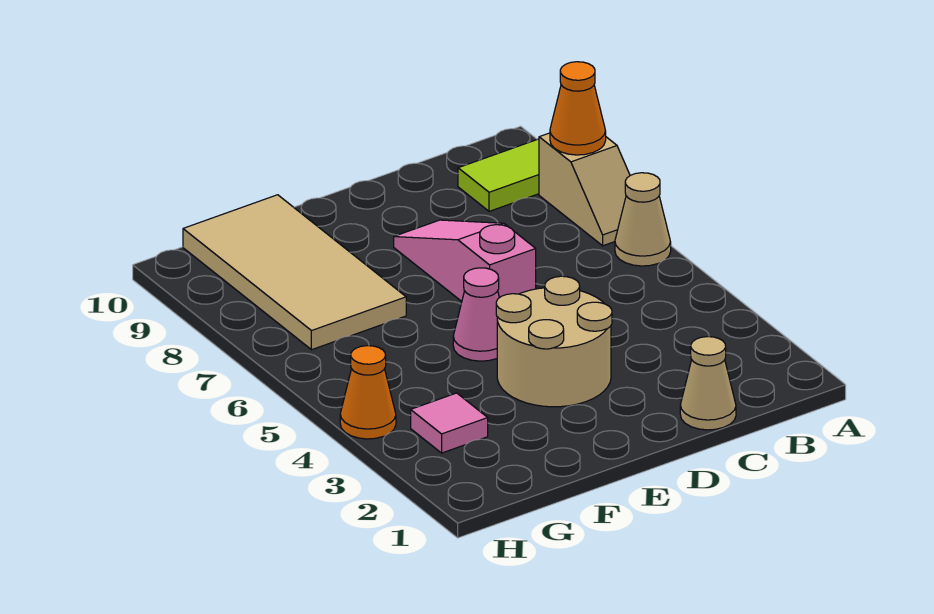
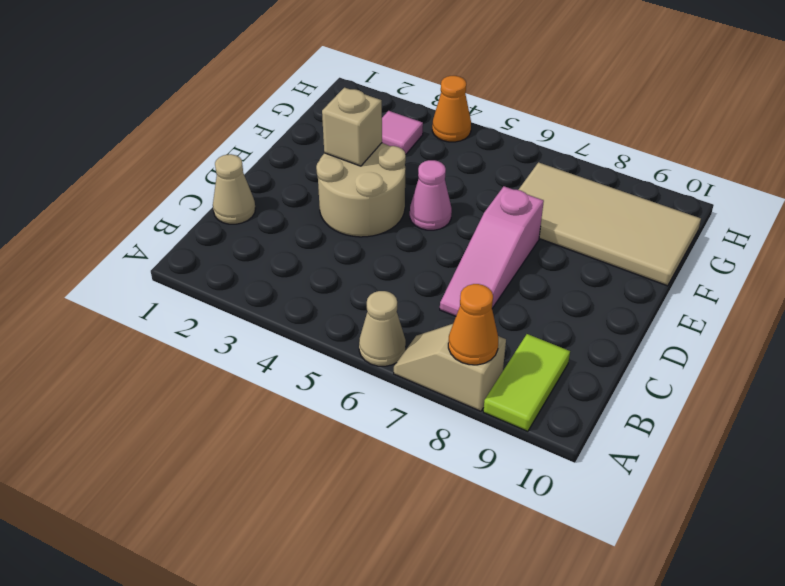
pink 1x3 slope [394,220,536,301] -> pink 1x3 slope turned to [440,186,544,316]
none -> tan 1x1 brick [322,88,382,166]

